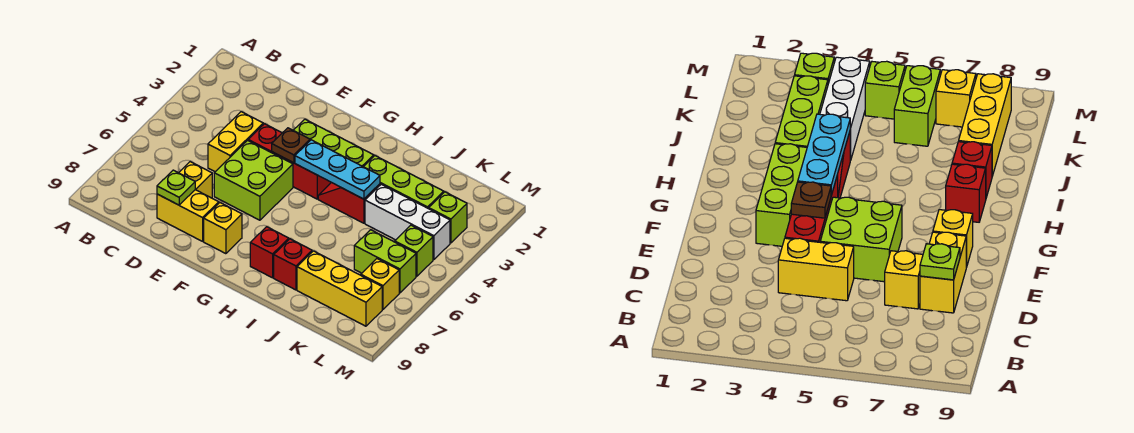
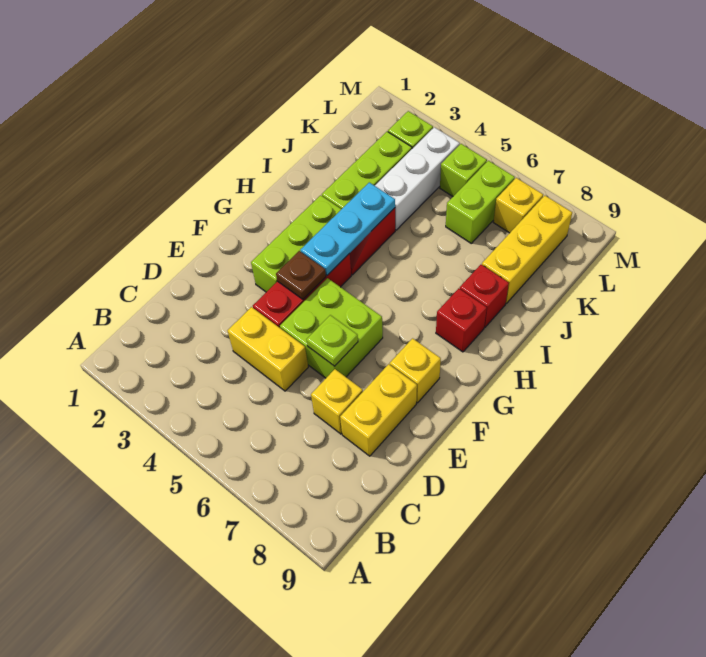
lime 1x1 plate [157,170,195,205] -> lime 1x1 plate moved to [307,315,358,366]

